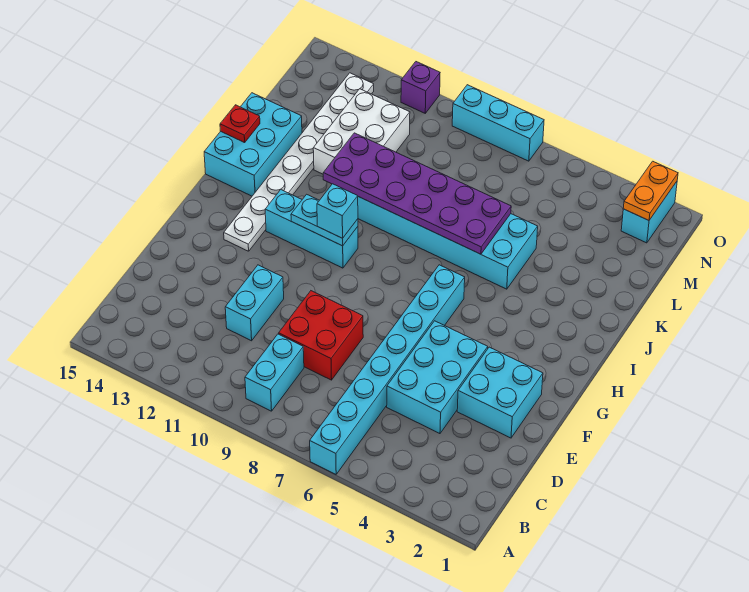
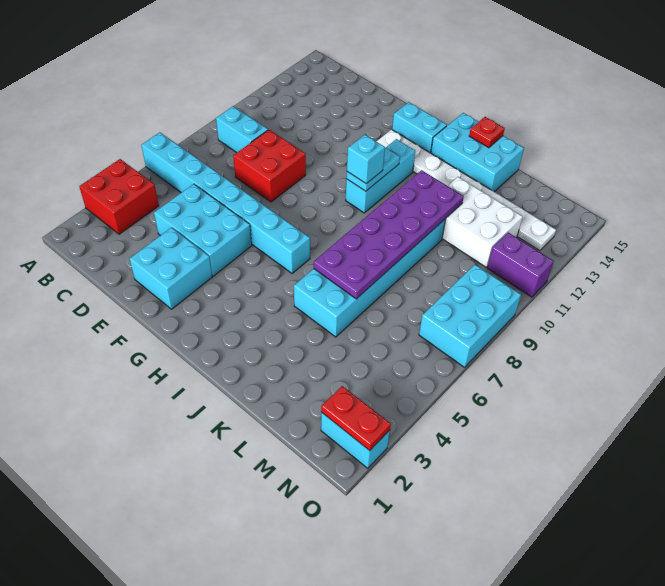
none -> red 2x2 brick [79,159,159,234]
cyan 1x2 brick [225,265,284,341] -> cyan 1x2 brick moved to [392,102,447,153]
orange 1x2 plate [623,161,678,220] -> red 1x2 plate [321,386,391,451]
cyan 1x3 brick [452,85,544,161] -> cyan 2x3 brick [419,265,521,367]
purple 1x1 brick [401,62,440,113] -> purple 1x2 brick [487,233,554,297]

